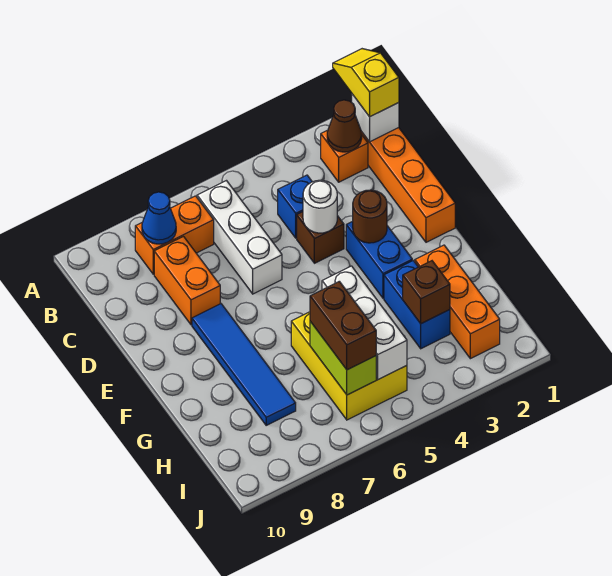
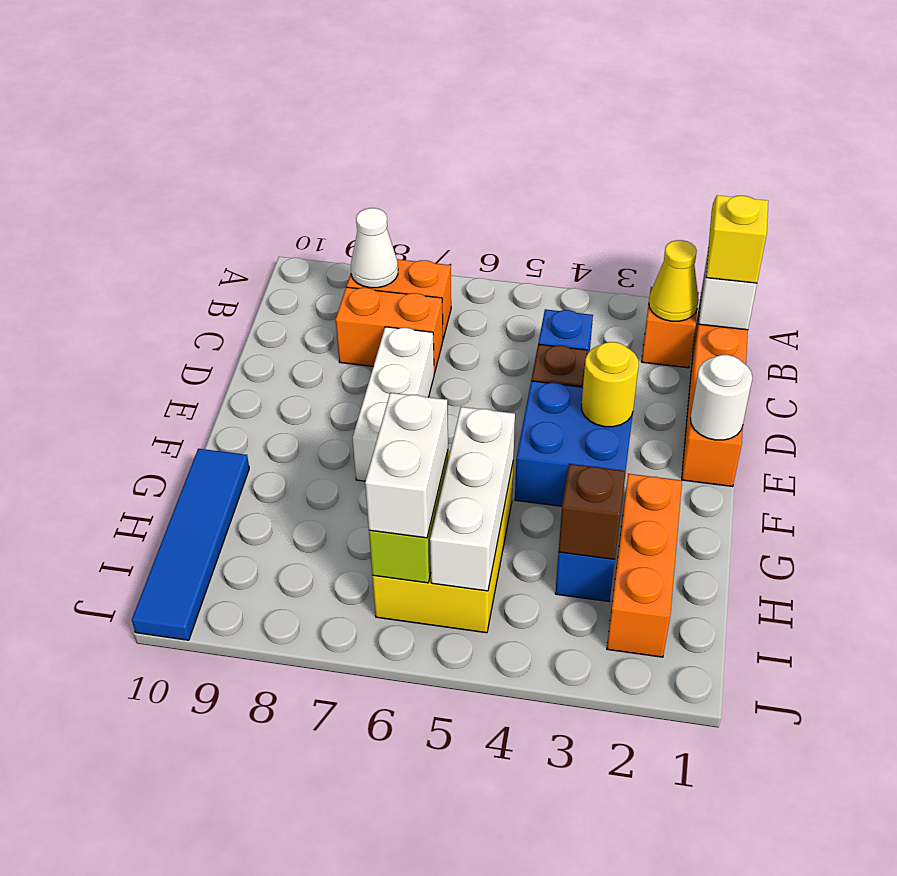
brown 1x1 cone [327,100,362,152] -> yellow 1x1 cone [649,240,699,321]
white 1x3 brick [197,181,282,294] -> white 1x3 brick moved to [353,327,434,481]
blue 1x1 cone [142,192,176,244] -> white 1x1 cone [351,208,398,288]
orange 1x2 brick [154,237,220,325] -> orange 1x2 brick turned to [336,287,443,373]
white 1x1 round brick [303,180,337,233] -> white 1x1 round brick moved to [690,355,752,440]
blue 1x2 brick [346,221,412,298] -> blue 2x2 brick [515,381,633,506]
brown 1x1 round brick [353,190,387,243] -> yellow 1x1 round brick [581,342,639,427]
blue 1x4 tile [192,304,296,425] -> blue 1x4 tile moved to [132,449,249,640]
brown 1x2 brick [310,281,376,370] -> white 1x2 brick [365,393,448,538]

